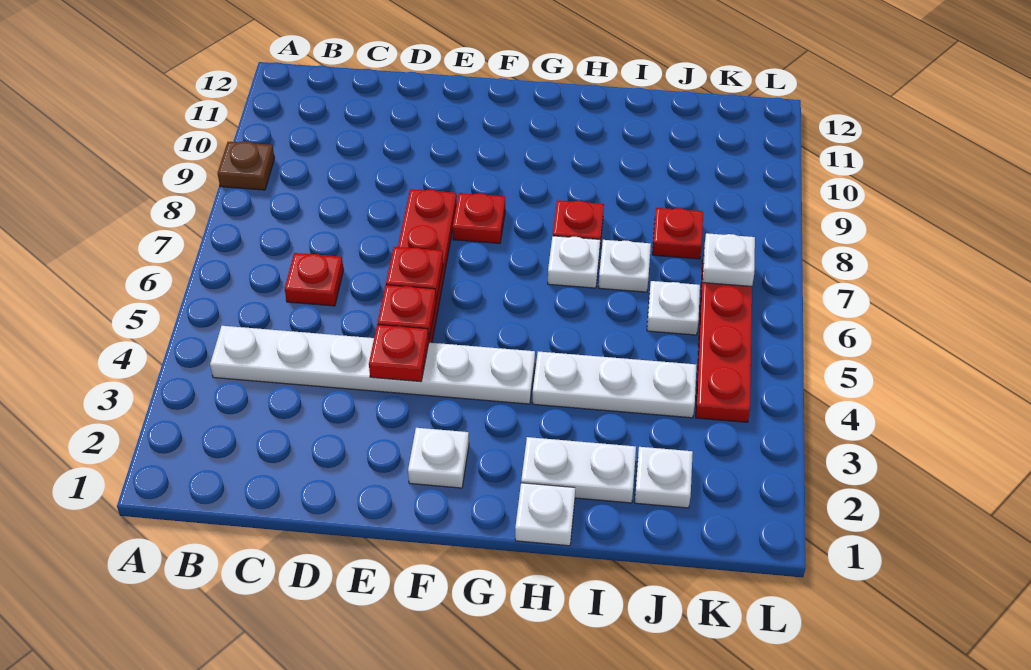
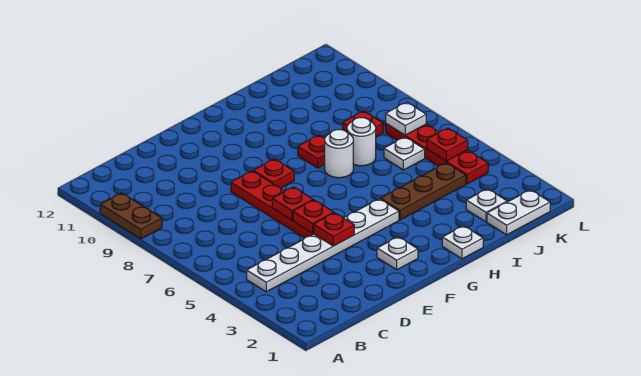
brown 1x1 plate [218,141,275,190] -> brown 1x2 plate [100,193,162,239]
red 1x1 plate [285,253,343,306] -> red 1x1 plate moved to [427,128,468,161]
white 1x2 plate [521,437,636,503] -> white 1x2 plate moved to [487,190,550,235]
white 1x3 plate [532,351,696,418] -> brown 1x3 plate [380,163,466,220]
white 1x1 plate [548,236,600,288] -> white 1x1 round brick [325,130,353,178]
white 1x1 plate [599,240,651,292] -> white 1x1 round brick [347,118,376,166]

